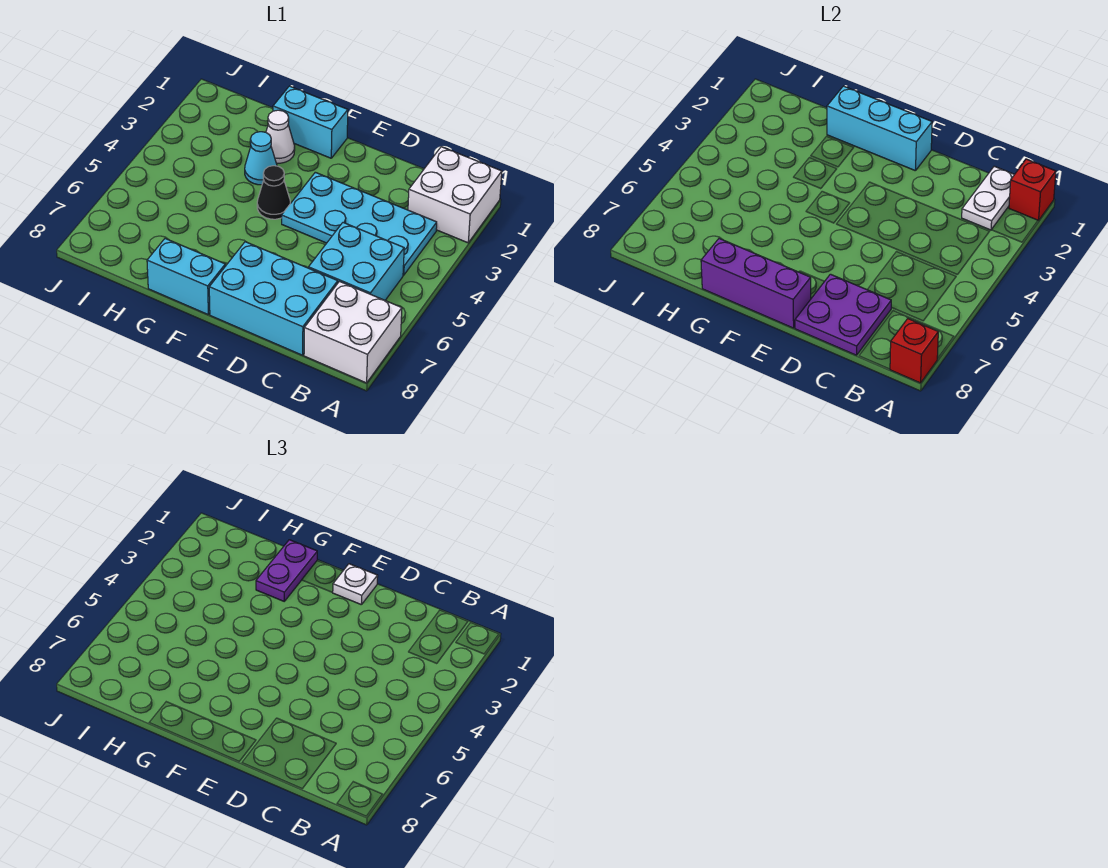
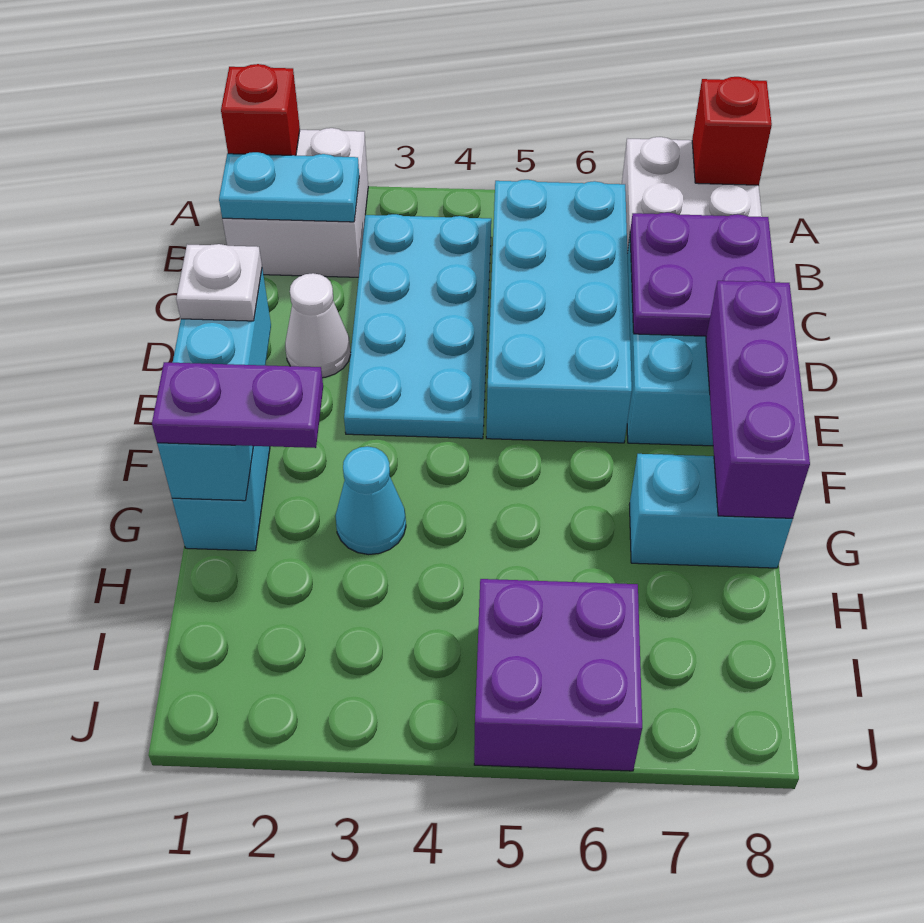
white 1x2 plate [962,166,1015,230] -> cyan 1x2 plate [219,152,359,222]
cyan 2x2 brick [309,223,404,300] -> cyan 2x4 brick [486,180,632,443]
black 1x1 cone [257,166,290,219] -> none
cyan 1x2 brick [147,239,225,314] -> cyan 1x2 brick turned to [629,454,793,568]
white 1x1 cone [266,110,295,163] -> white 1x1 cone moved to [285,273,351,378]
none -> purple 2x2 brick [474,579,642,771]

